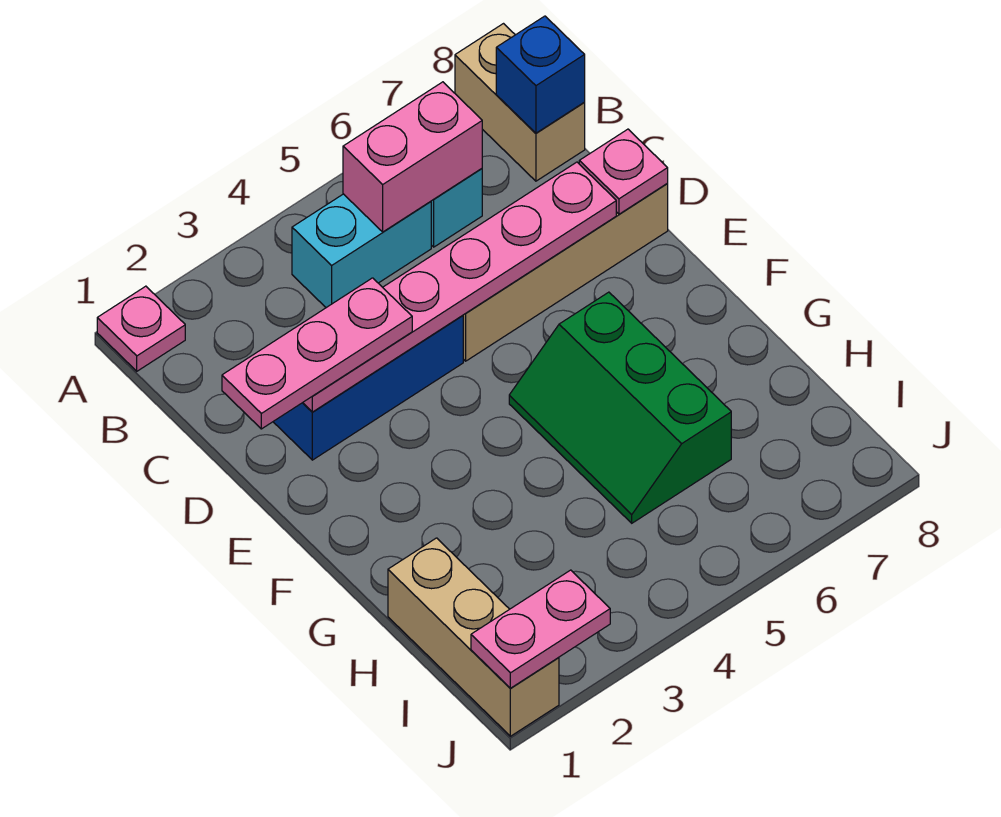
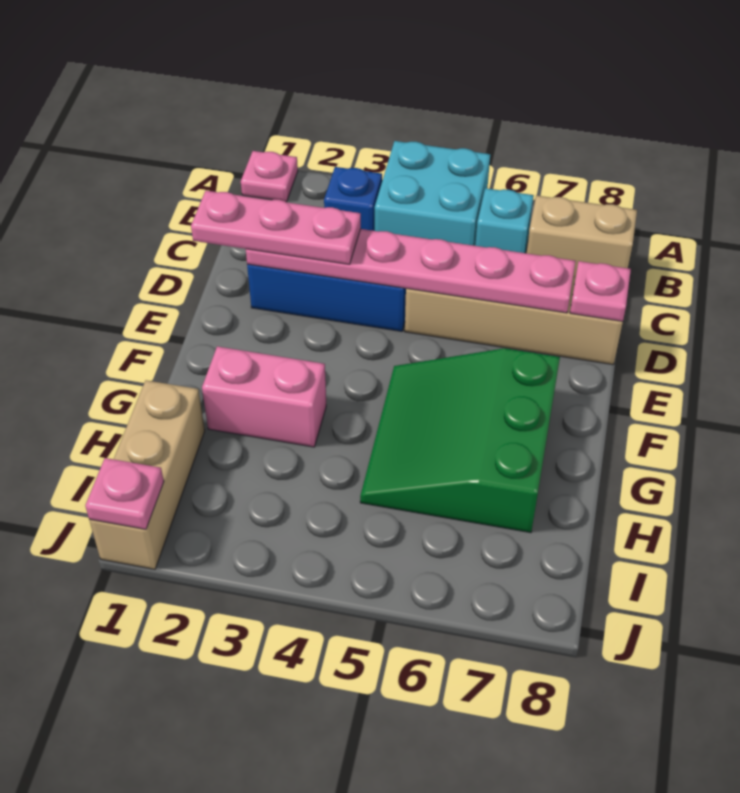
tan 1x2 brick [455,24,585,181] -> tan 1x2 brick turned to [527,195,637,276]
cyan 1x2 brick [292,194,431,308] -> cyan 2x2 brick [375,141,490,246]
pink 1x2 brick [343,82,482,232] -> pink 1x2 brick moved to [202,346,326,447]
blue 1x1 brick [496,16,585,133] -> blue 1x1 brick moved to [324,167,382,231]
green 2x3 slope [509,292,731,523] -> green 3x3 slope [360,348,560,533]
pink 1x2 plate [471,570,610,688] -> pink 1x1 plate [85,458,164,529]

